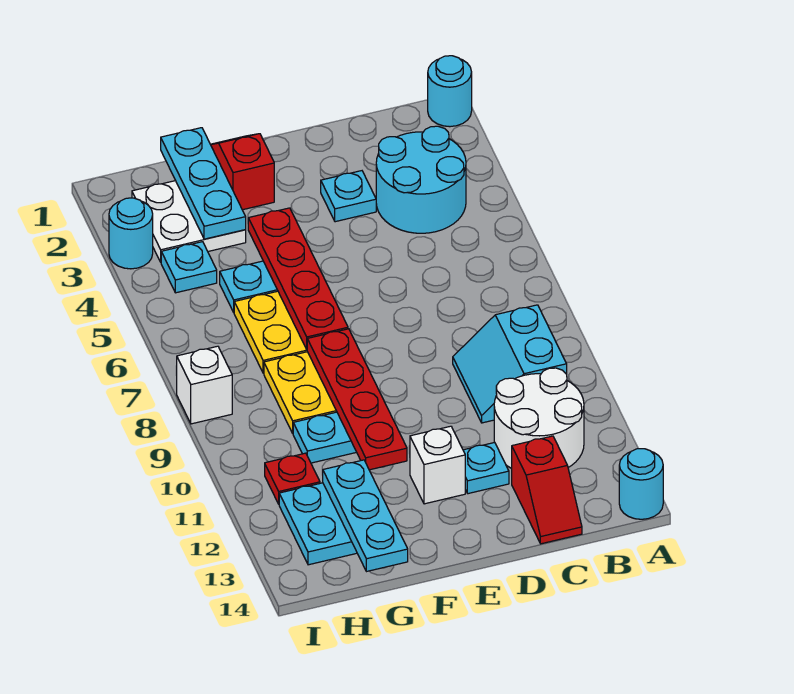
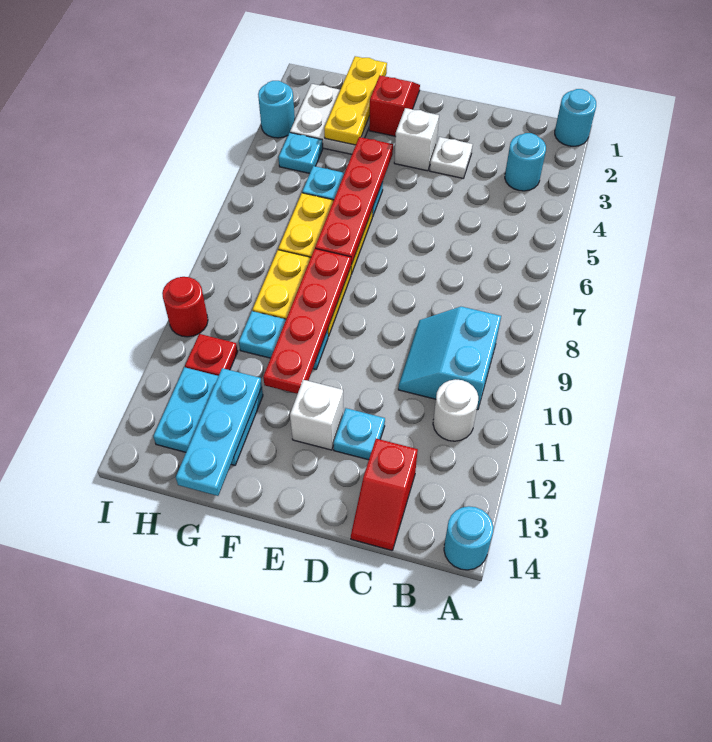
cyan 2x2 round brick [376,126,466,233] -> cyan 1x1 round brick [505,133,546,191]
white 2x2 round brick [494,368,584,468] -> white 1x1 round brick [433,379,478,441]
cyan 1x1 plate [321,171,376,222] -> white 1x1 plate [430,137,473,178]
cyan 1x3 plate [161,128,246,239] -> yellow 1x3 plate [324,56,387,145]
white 1x1 brick [177,346,232,424] -> white 1x1 brick moved to [394,108,439,171]
none -> red 1x1 round brick [162,277,208,337]

